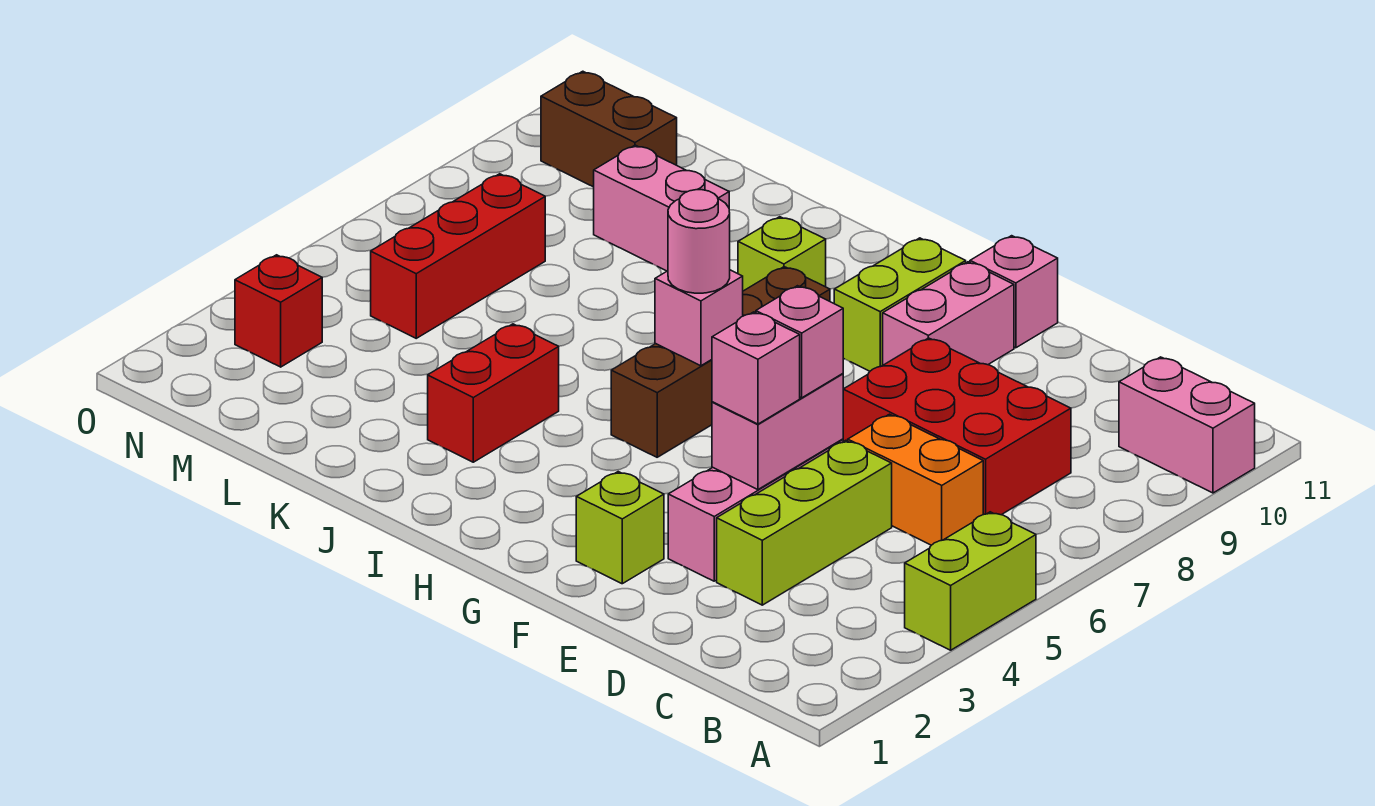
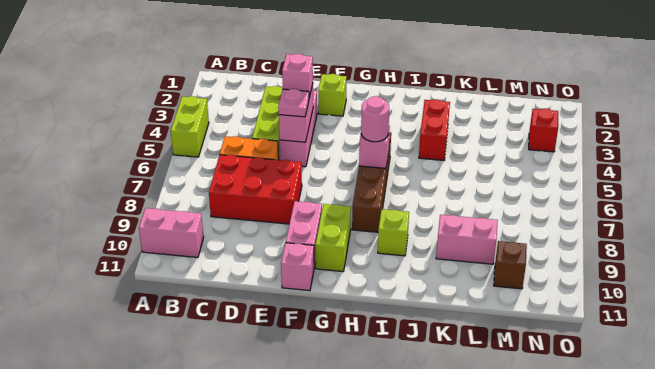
pink 1x1 brick [756,286,843,398] -> pink 1x1 plate [278,89,309,117]
red 1x3 brick [371,174,545,338] -> none
brown 1x2 brick [541,71,677,187] -> brown 1x1 brick [494,241,527,289]

